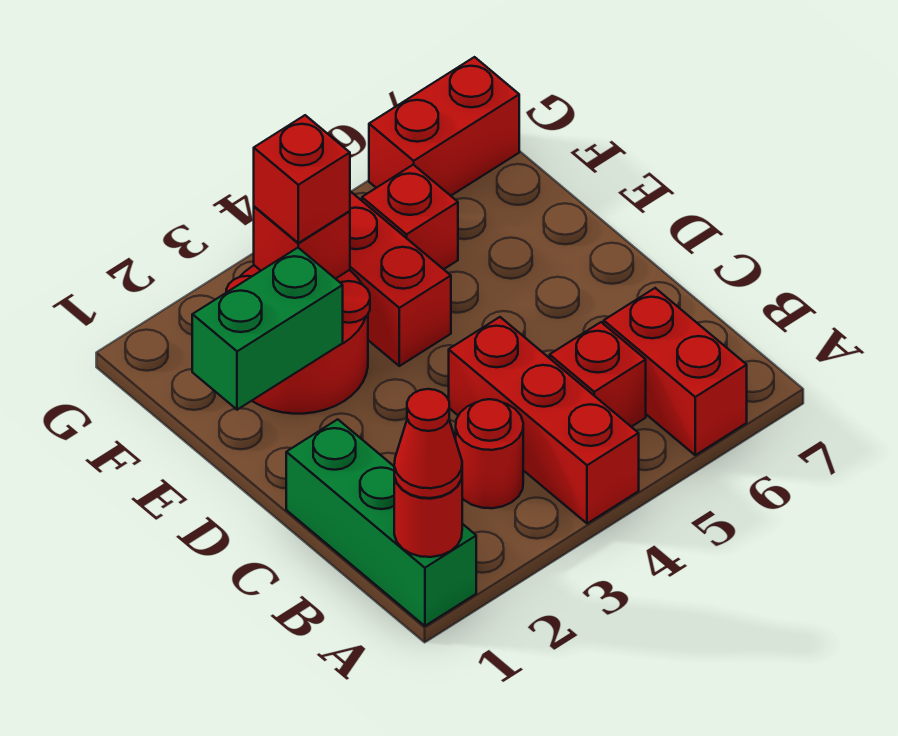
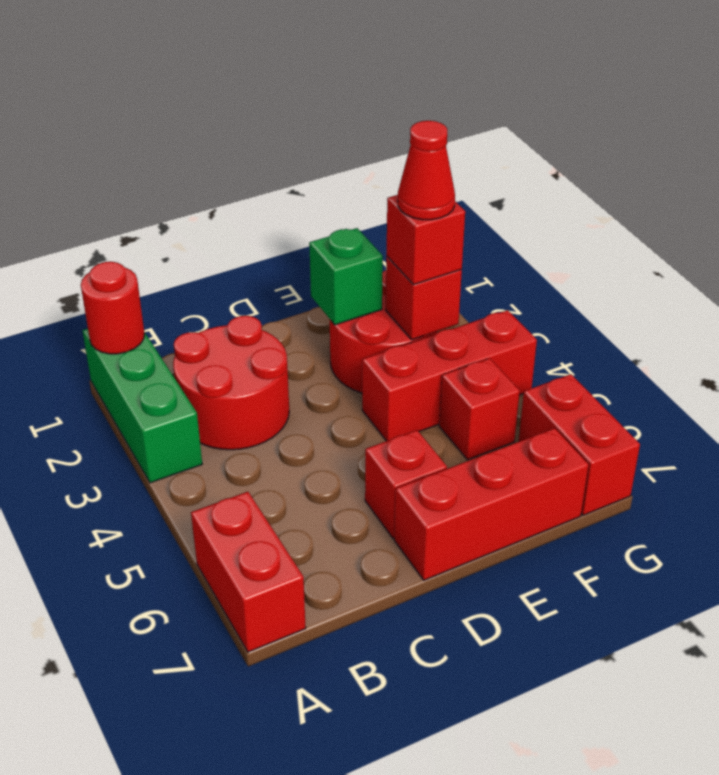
green 1x3 brick [286,419,476,626] -> green 1x3 brick turned to [82,329,202,483]
red 1x1 cone [394,389,462,498] -> red 1x1 cone moved to [398,121,455,220]
red 1x3 brick [449,317,639,524] -> red 1x3 brick moved to [394,428,588,580]
red 1x2 brick [604,288,747,455] -> red 1x2 brick turned to [191,492,306,652]
red 1x1 round brick [456,399,523,508] -> red 2x2 round brick [173,316,289,450]
red 1x1 brick [550,322,646,427] -> red 1x1 brick moved to [365,430,447,538]
green 1x2 brick [192,248,343,410] -> green 1x1 brick [309,228,383,325]

